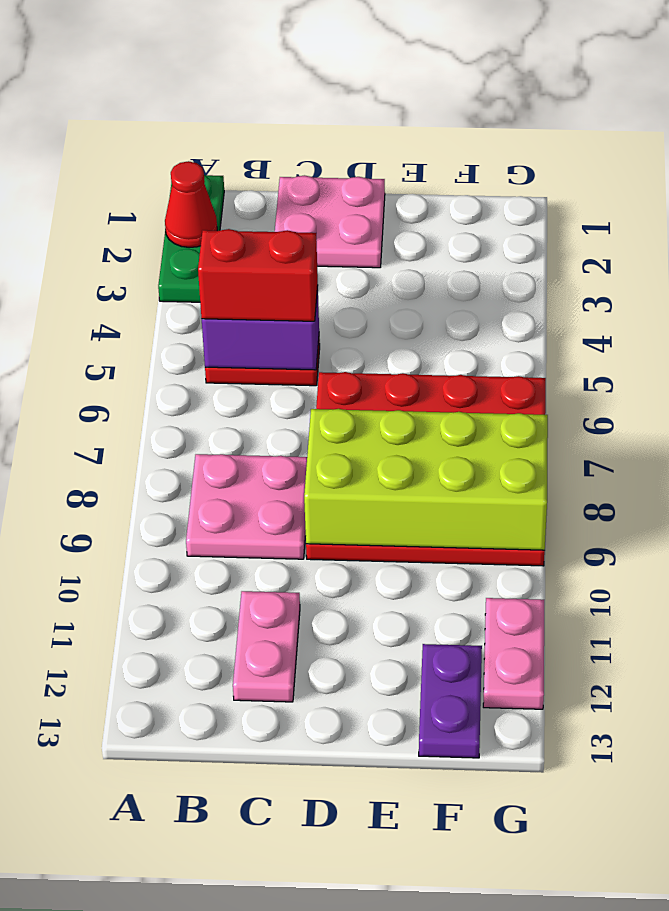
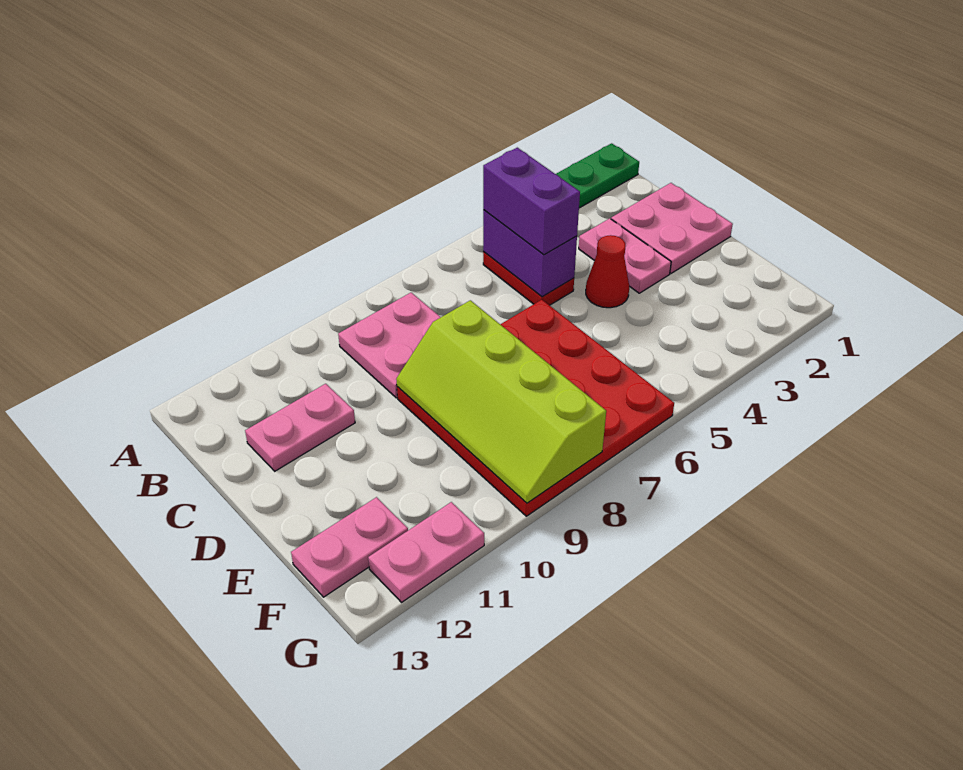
red 1x1 cone [165,161,217,248] -> red 1x1 cone moved to [586,235,629,308]
red 1x2 brick [198,229,318,321] -> purple 1x2 brick [483,148,580,255]
none -> pink 1x2 plate [579,218,671,293]
lime 2x4 brick [304,409,548,550] -> lime 2x4 slope [396,300,606,503]
purple 1x2 plate [419,644,482,758] -> pink 1x2 plate [291,497,408,597]

